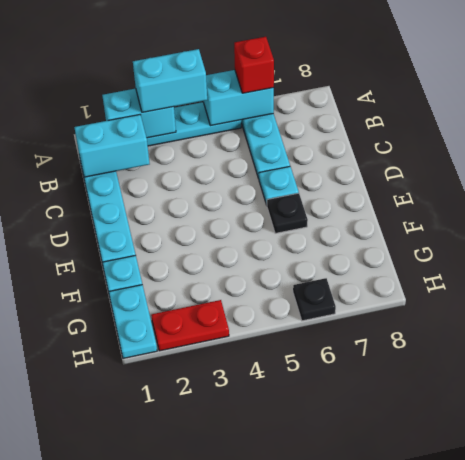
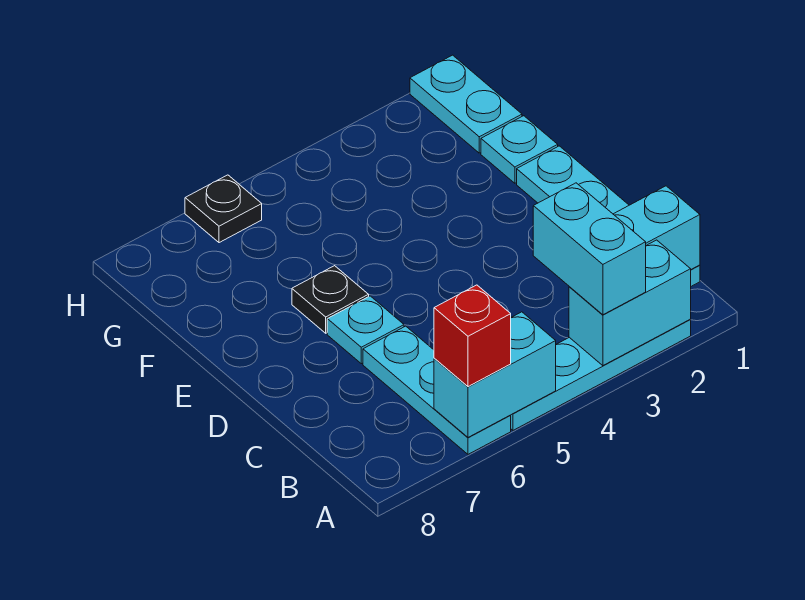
cyan 1x2 brick [133,49,207,112] -> cyan 1x2 brick turned to [533,183,646,315]
red 1x2 plate [151,300,229,351] -> none

